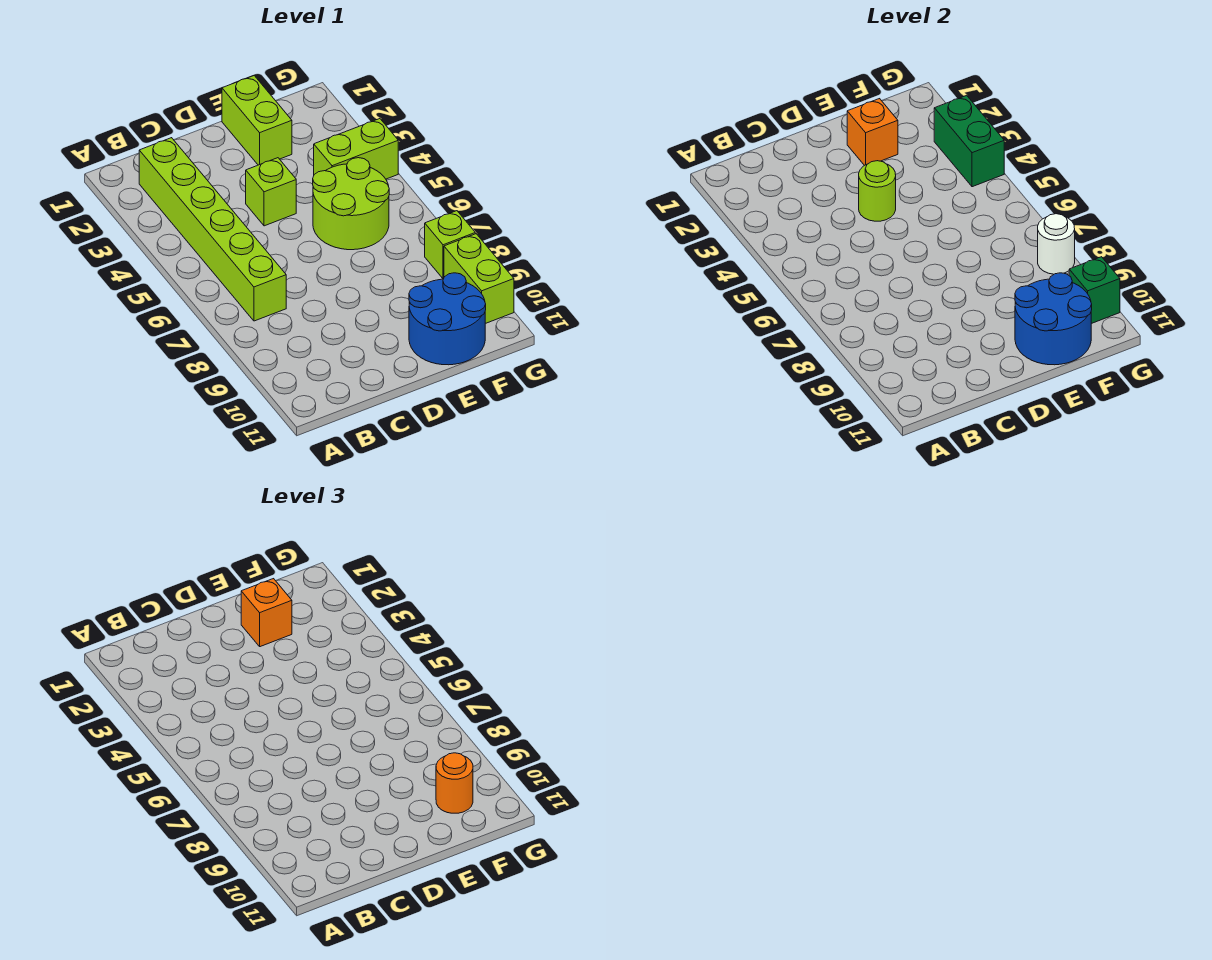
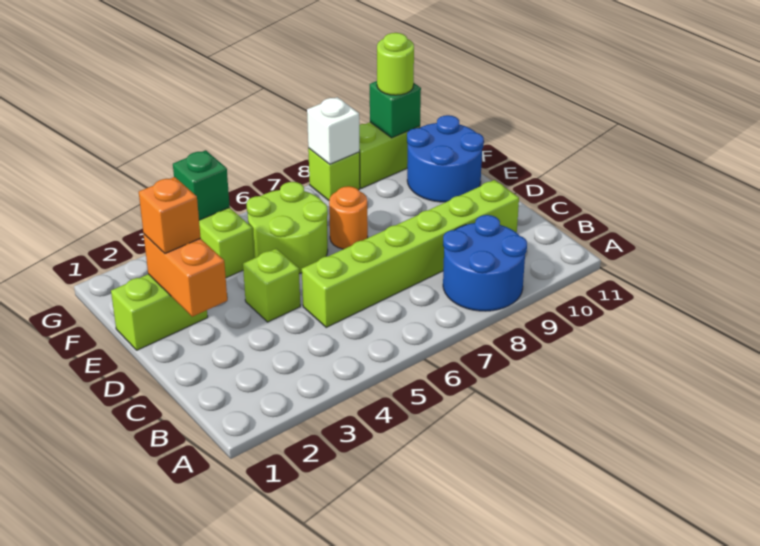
lime 1x6 brick [139,138,286,321] -> lime 1x6 brick moved to [302,180,519,327]
lime 1x1 round brick [859,161,896,221] -> lime 1x1 round brick moved to [377,33,414,95]
orange 1x1 brick [847,99,898,166] -> orange 1x2 brick [144,234,227,317]
blue 2x2 round brick [1015,273,1092,365] -> blue 2x2 round brick moved to [443,215,527,311]
orange 1x1 round brick [436,753,473,813] -> orange 1x1 round brick moved to [329,186,368,249]
green 1x2 brick [934,95,1004,187] -> green 1x1 brick [173,150,230,220]
white 1x1 round brick [1038,214,1075,274] -> white 1x1 brick [307,97,360,164]

